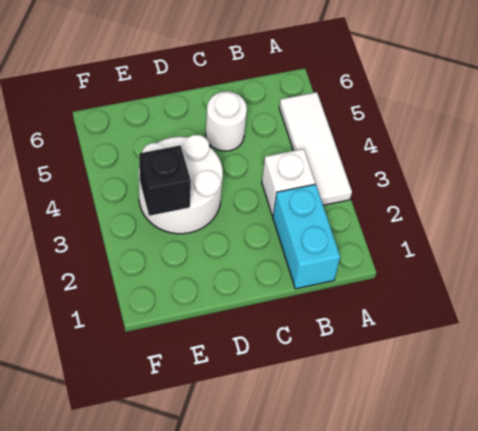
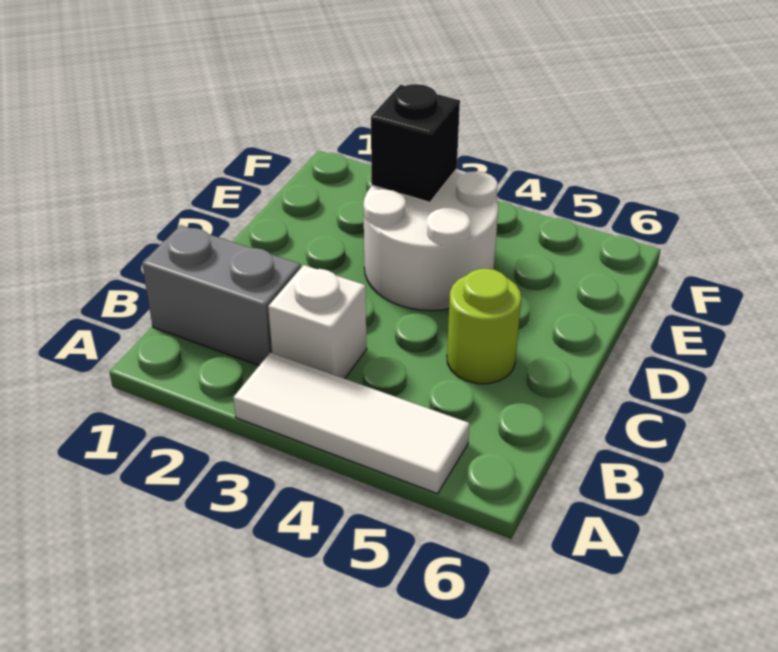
cyan 1x2 brick [273,184,340,289] -> grey 1x2 brick [142,225,301,365]
white 1x1 round brick [206,91,247,151] -> lime 1x1 round brick [447,269,521,384]

